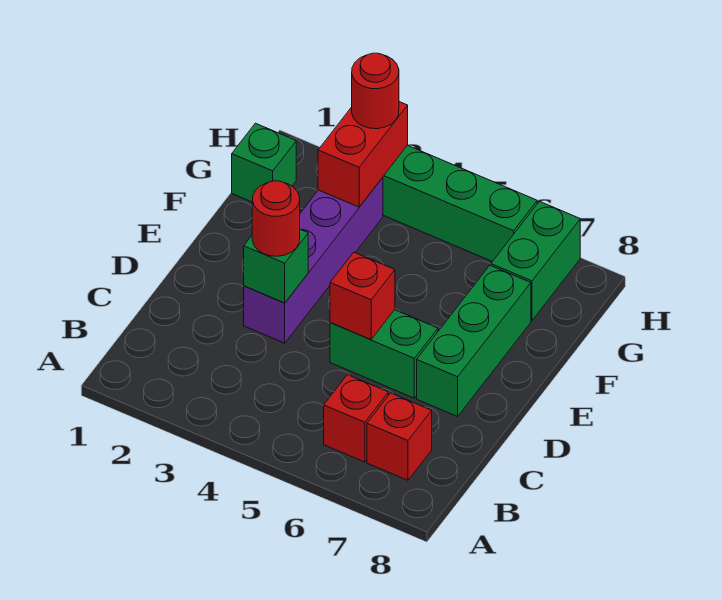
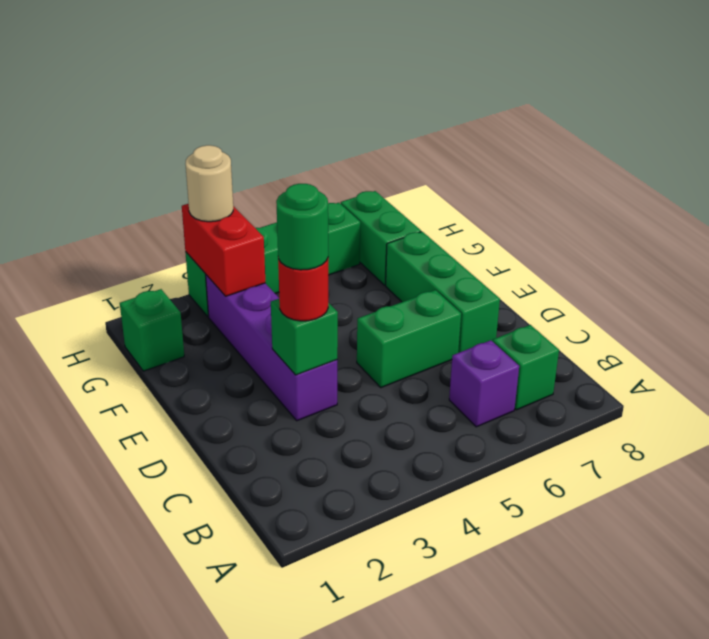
red 1x1 brick [324,375,388,462] -> purple 1x1 brick [449,340,519,427]
red 1x1 brick [367,393,432,480] -> green 1x1 brick [493,325,559,410]
none -> green 1x1 round brick [276,184,328,270]
red 1x1 brick [330,252,395,339] -> none
red 1x1 round brick [352,53,399,129] -> tan 1x1 round brick [186,145,233,222]

